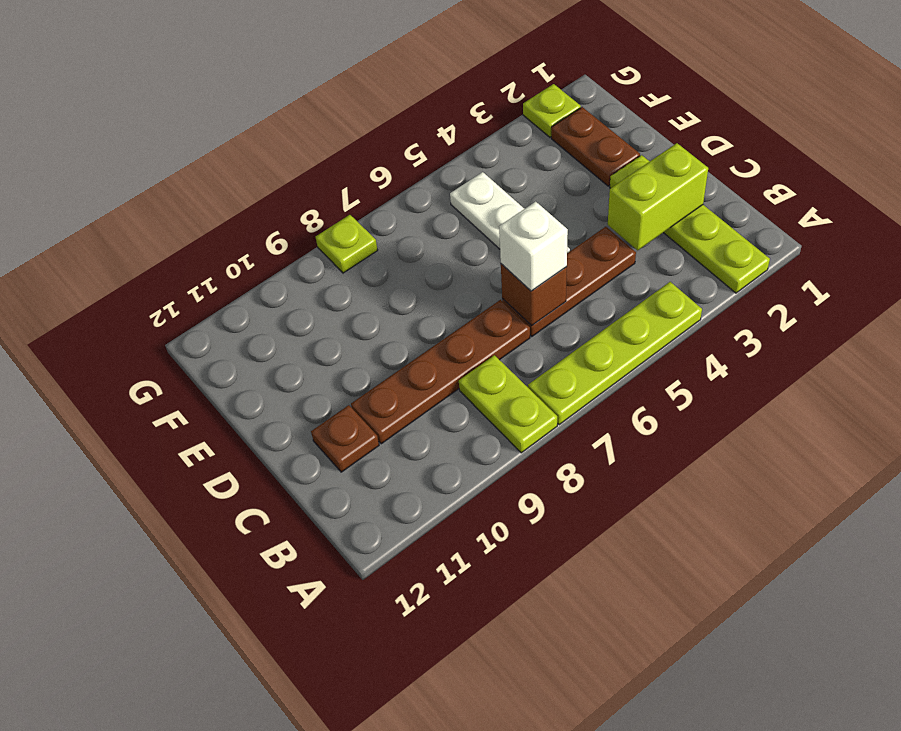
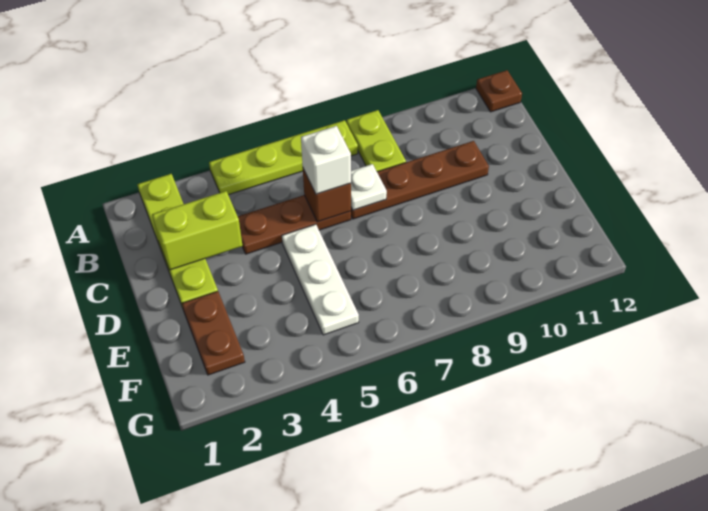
none -> white 1x1 plate [351,164,387,210]
brown 1x1 plate [311,405,379,472] -> brown 1x1 plate moved to [476,70,522,112]
lime 1x1 plate [523,84,581,137] -> none
lime 1x1 plate [316,215,378,273] -> none

